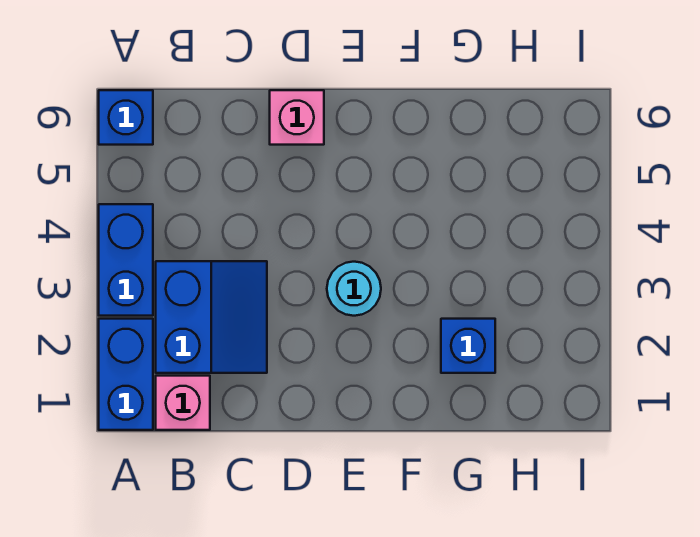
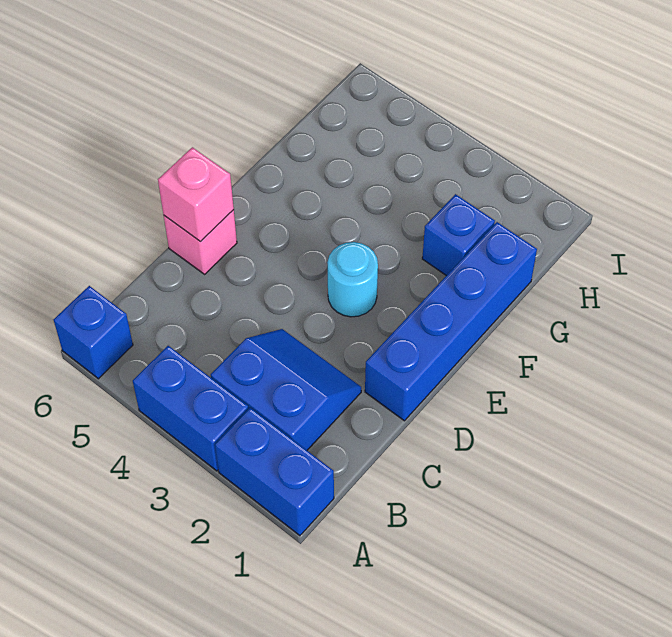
pink 1x1 brick [156,376,210,430] -> pink 1x1 brick moved to [158,147,234,242]
none -> blue 1x4 brick [365,222,537,421]

